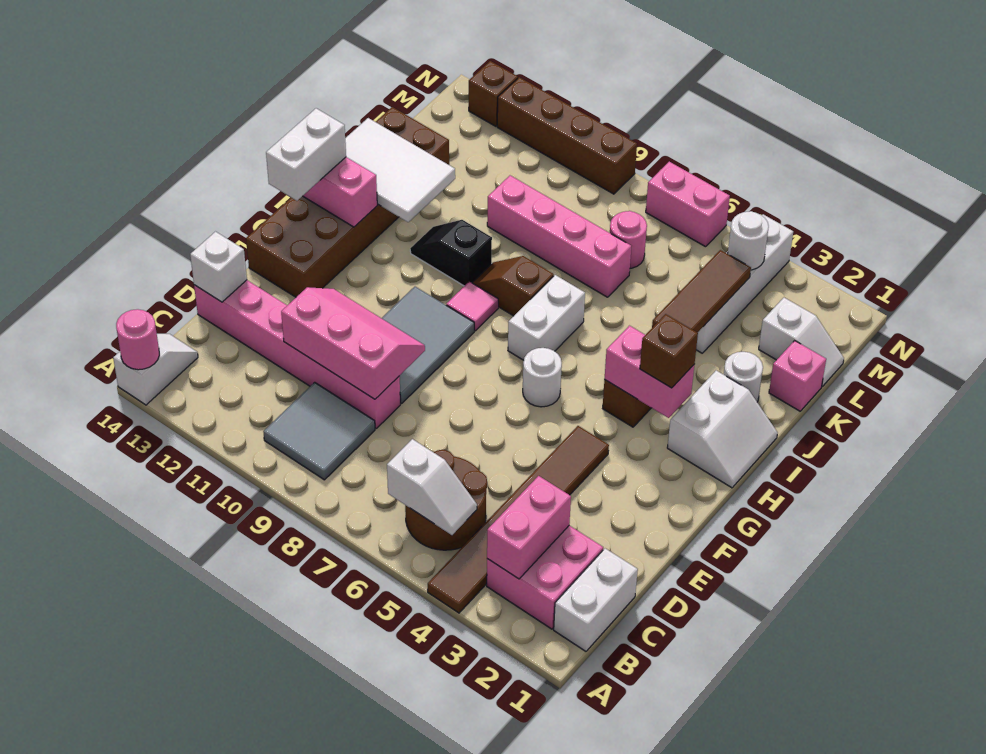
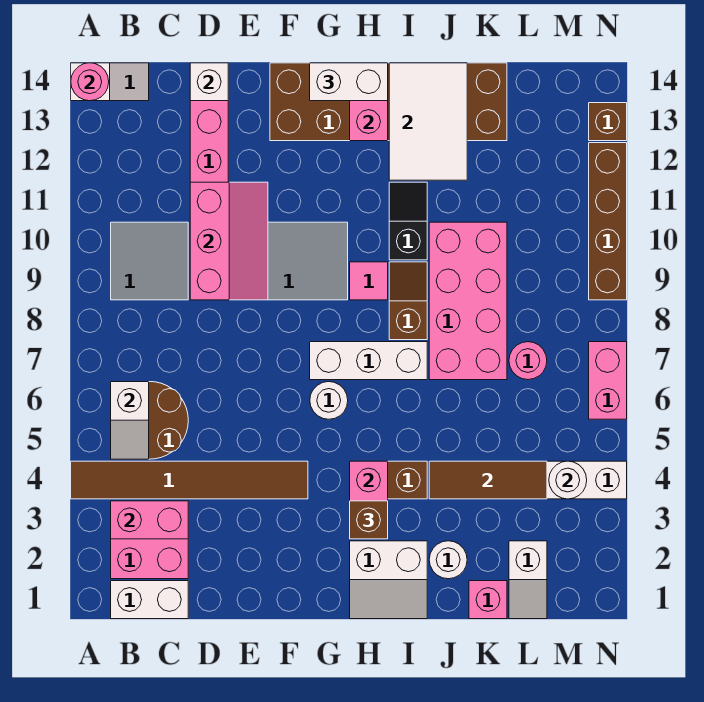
white 1x2 brick [508,275,585,360] -> white 1x3 brick [310,342,427,380]
pink 1x4 brick [487,175,631,297] -> pink 2x4 brick [429,222,507,380]

